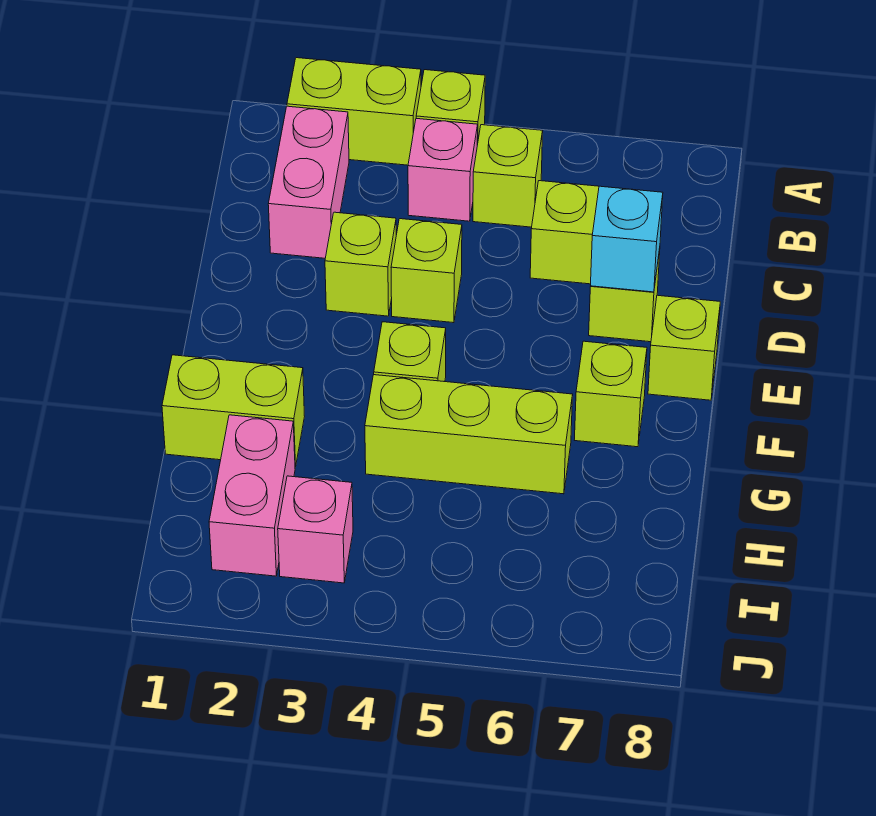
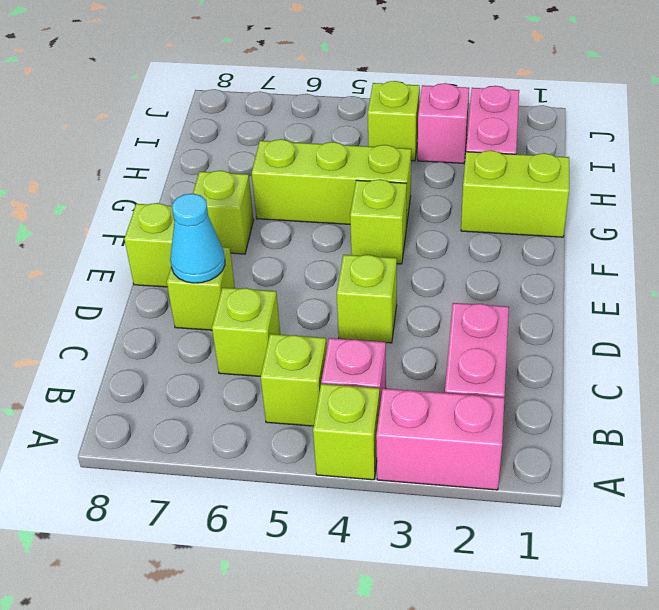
lime 1x2 brick [287,58,421,165] -> pink 1x2 brick [376,388,505,490]
lime 1x1 brick [325,212,396,316] -> lime 1x1 brick moved to [368,81,420,161]
cyan 1x1 brick [591,186,663,292] -> cyan 1x1 cone [170,193,225,283]

